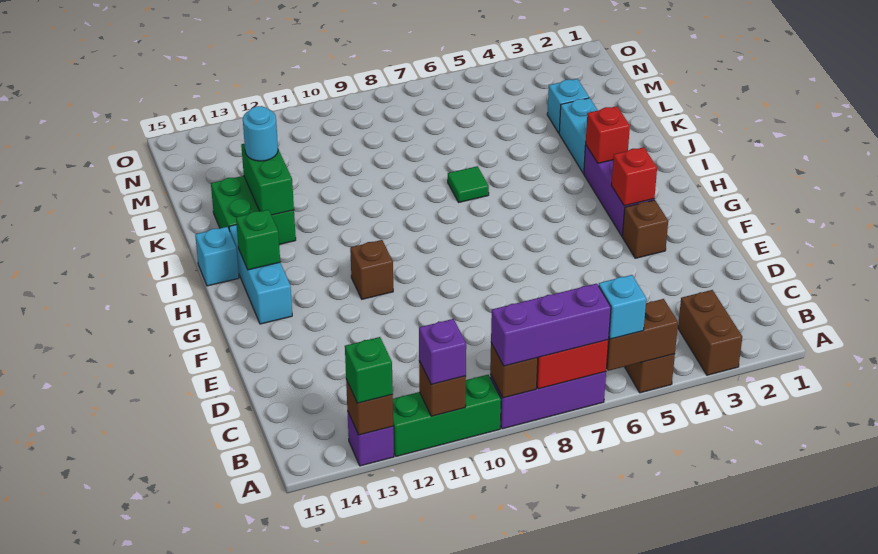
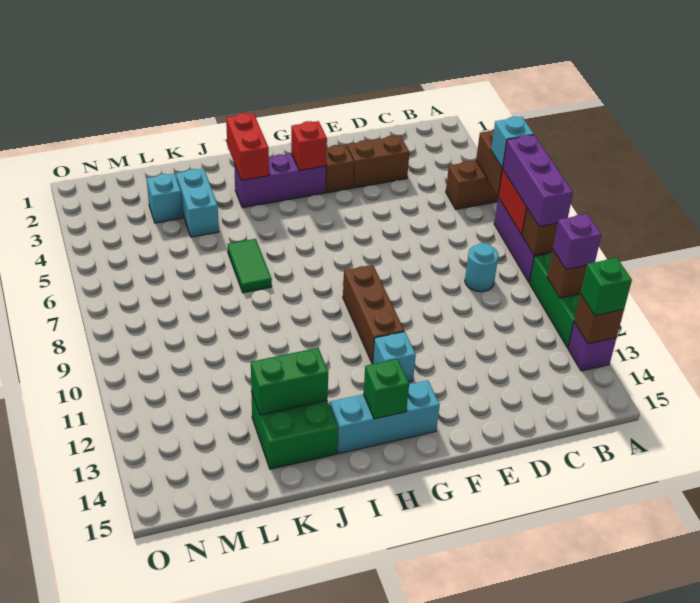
brown 1x2 brick [678,290,742,375] -> brown 1x2 brick moved to [347,136,409,188]
brown 1x1 brick [350,240,393,299] -> brown 1x3 brick [343,265,404,364]
red 1x1 brick [586,106,630,163] -> red 1x2 brick [226,113,269,180]
cyan 1x1 brick [195,227,239,286] -> cyan 1x1 brick moved to [373,332,416,382]
cyan 1x2 brick [559,98,598,173] -> cyan 1x2 brick turned to [176,169,219,237]
green 1x1 tile [448,166,489,202] -> green 1x2 tile [228,239,272,293]
cyan 1x1 round brick [243,106,278,161] -> cyan 1x1 round brick moved to [465,243,498,292]

